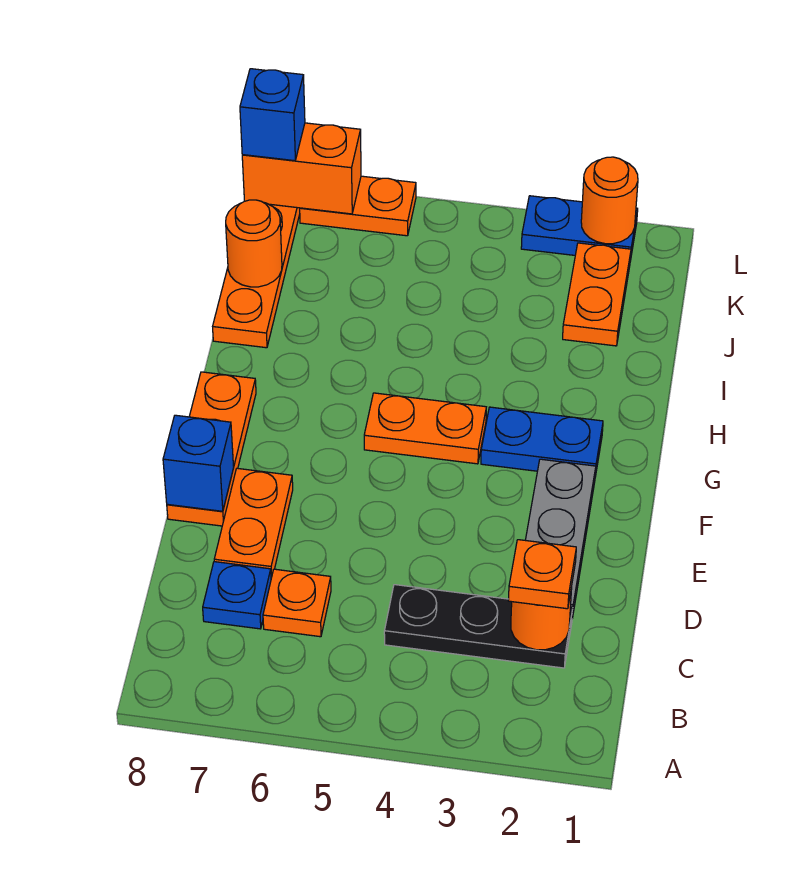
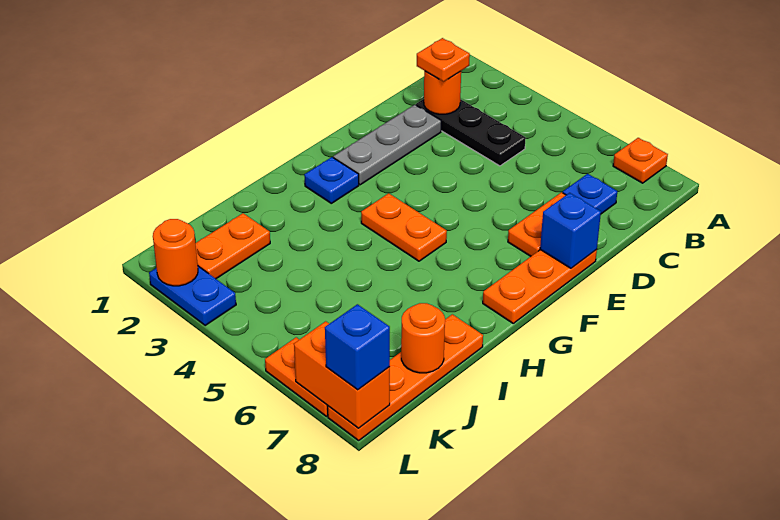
orange 1x1 plate [263,569,331,637] -> orange 1x1 plate moved to [613,138,668,183]
blue 1x2 plate [481,407,603,477] -> blue 1x1 plate [304,157,359,203]

